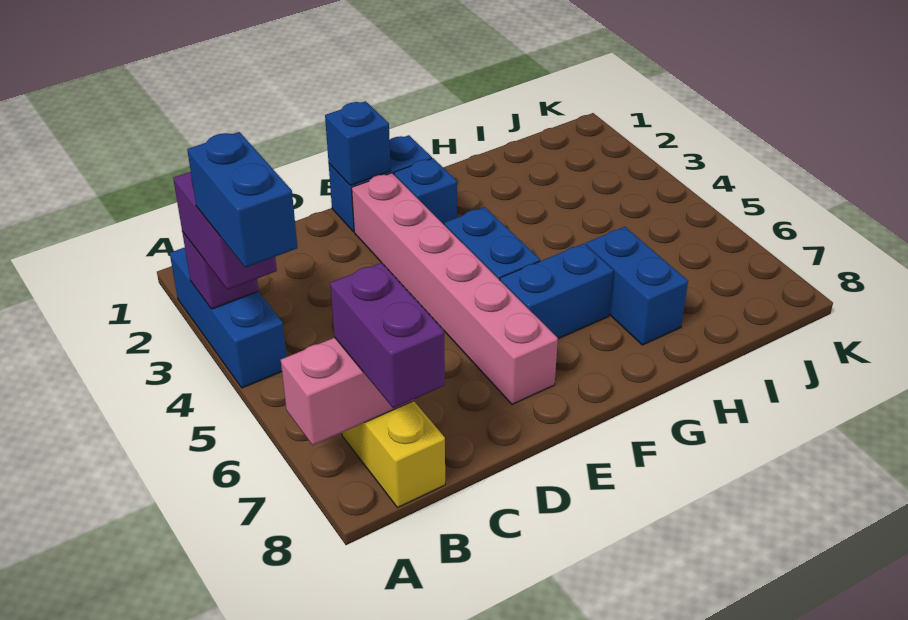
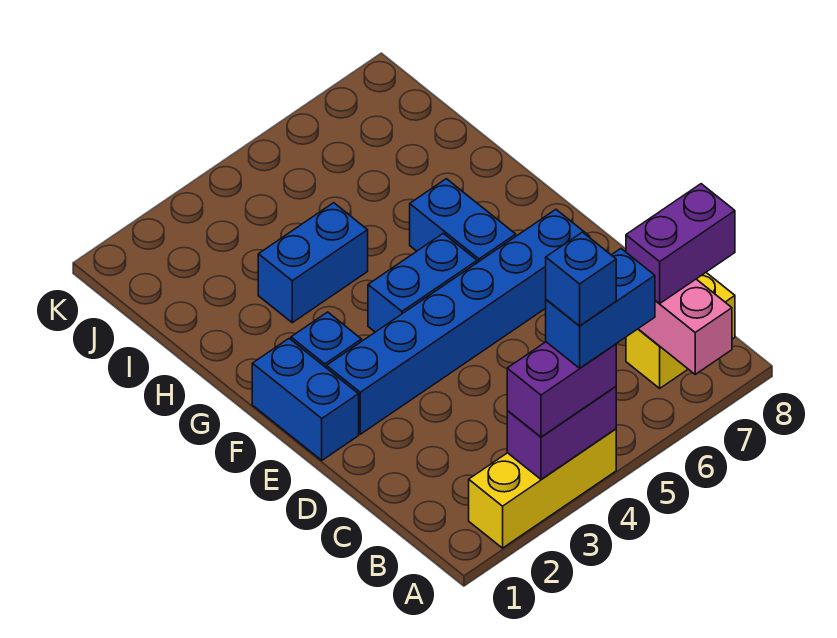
blue 1x3 brick [170,247,287,388] -> yellow 1x3 brick [469,429,616,548]
purple 1x1 brick [182,232,258,309] -> purple 1x2 brick [507,387,616,479]
blue 1x1 brick [325,101,391,186] -> blue 1x1 brick moved to [546,232,616,326]
pink 1x6 brick [352,173,558,404] -> blue 1x6 brick [327,210,590,434]
blue 1x2 brick [586,227,688,345] -> blue 1x2 brick moved to [258,203,368,323]

